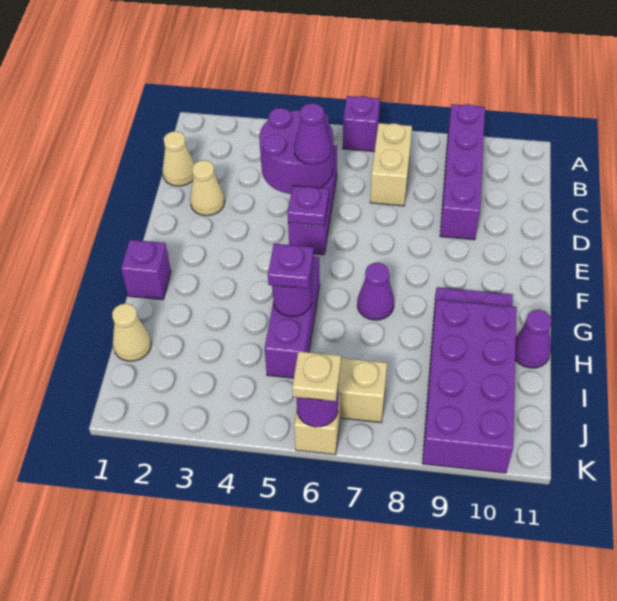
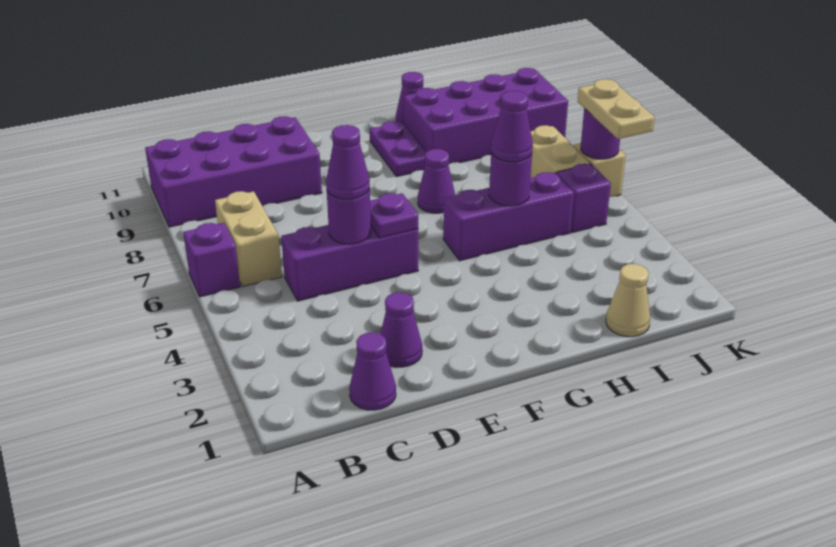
purple 1x4 brick [440,104,485,240] -> purple 2x4 brick [145,116,322,227]
tan 1x2 brick [370,123,412,206] -> tan 1x2 brick turned to [215,191,282,287]
tan 1x1 cone [163,131,194,186] -> purple 1x1 cone [349,332,396,410]
purple 2x2 round brick [259,108,333,194] -> purple 1x1 round brick [327,188,371,244]
tan 1x1 cone [190,160,225,216] -> purple 1x1 cone [380,292,422,367]
purple 1x1 brick [121,240,171,300] -> purple 1x1 brick moved to [557,164,611,233]
purple 1x1 plate [268,244,314,289] -> purple 1x1 cone [491,91,533,162]
tan 1x1 plate [292,351,341,401] -> tan 1x2 plate [578,79,655,139]

